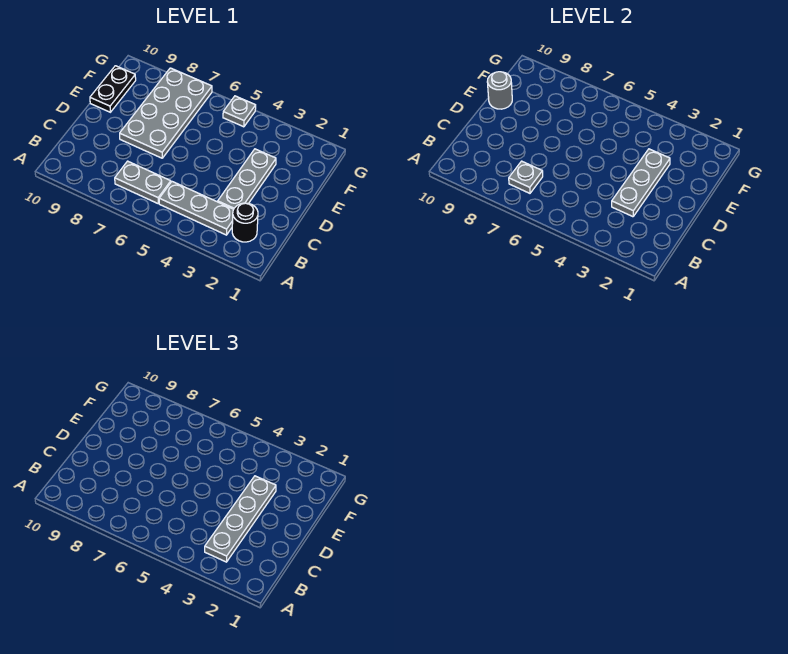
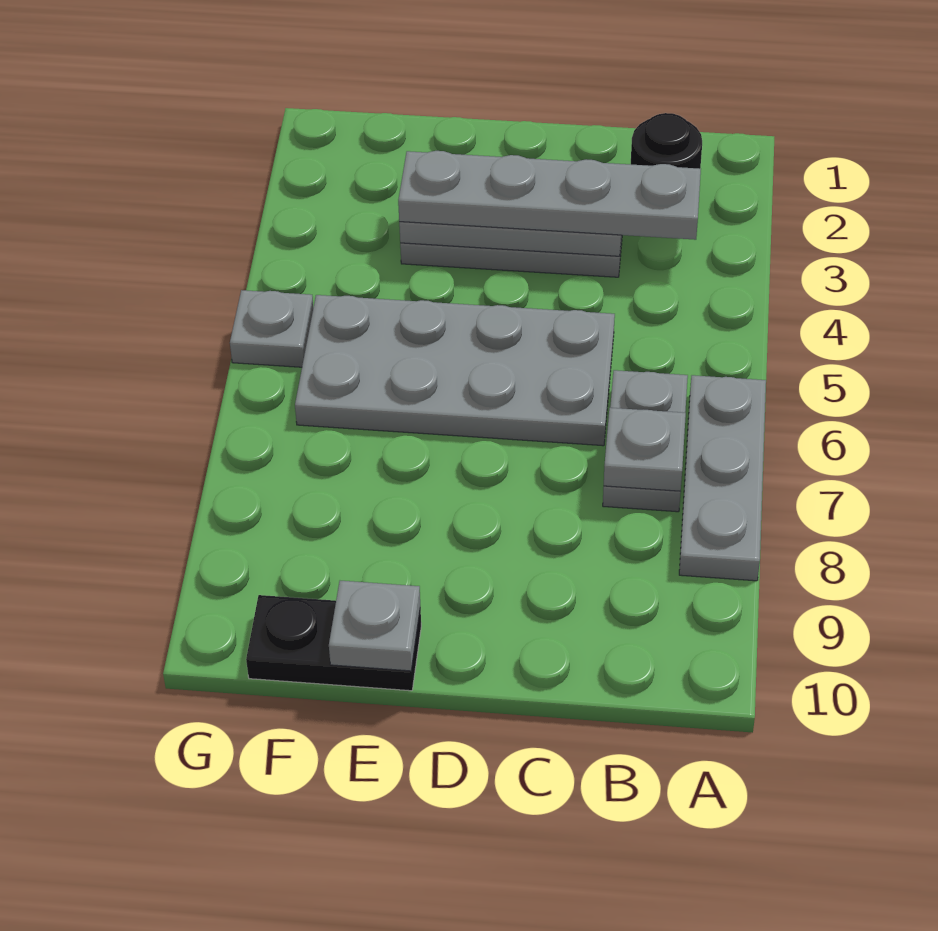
grey 1x3 plate [159,182,234,235] -> grey 1x3 plate moved to [679,375,766,581]
grey 2x4 plate [120,68,212,158] -> grey 2x4 plate moved to [295,295,615,446]
grey 1x1 round brick [487,72,512,109] -> grey 1x1 plate [329,581,420,671]

